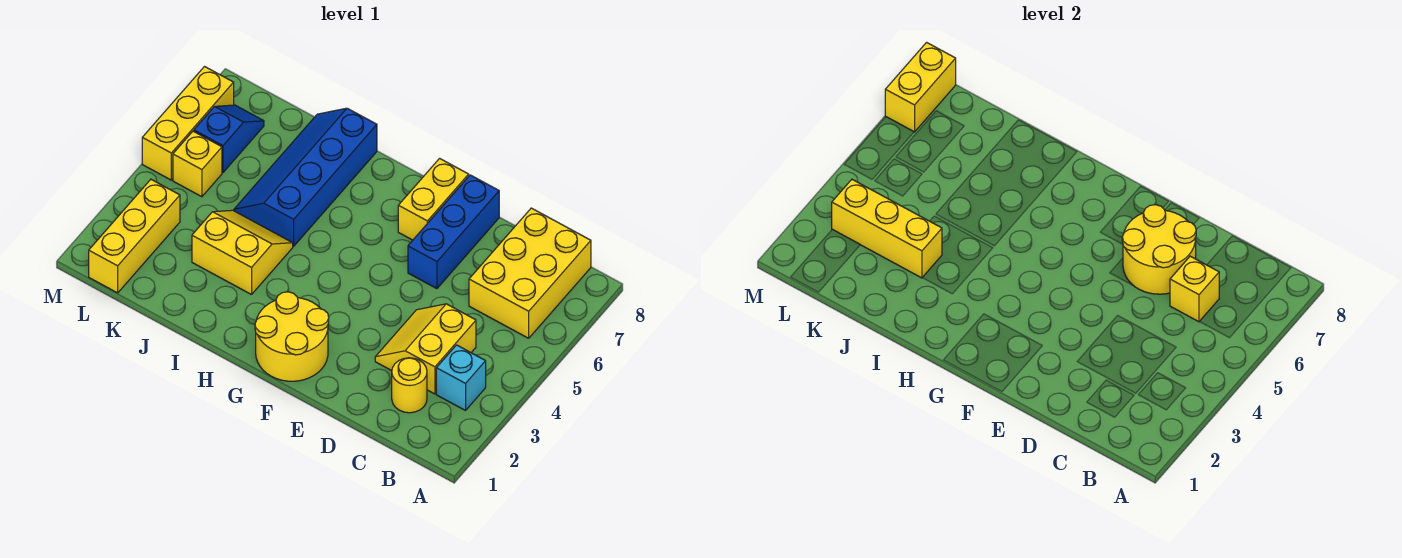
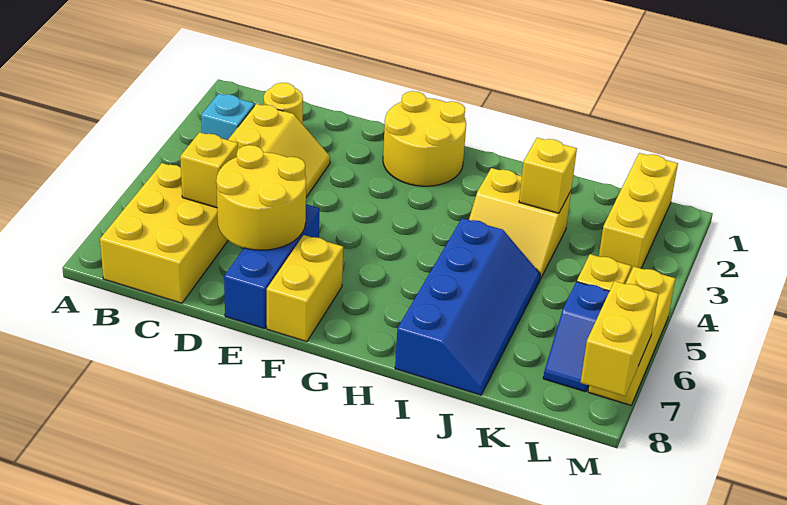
yellow 1x3 brick [832,179,942,278] -> yellow 1x1 brick [519,138,577,213]

